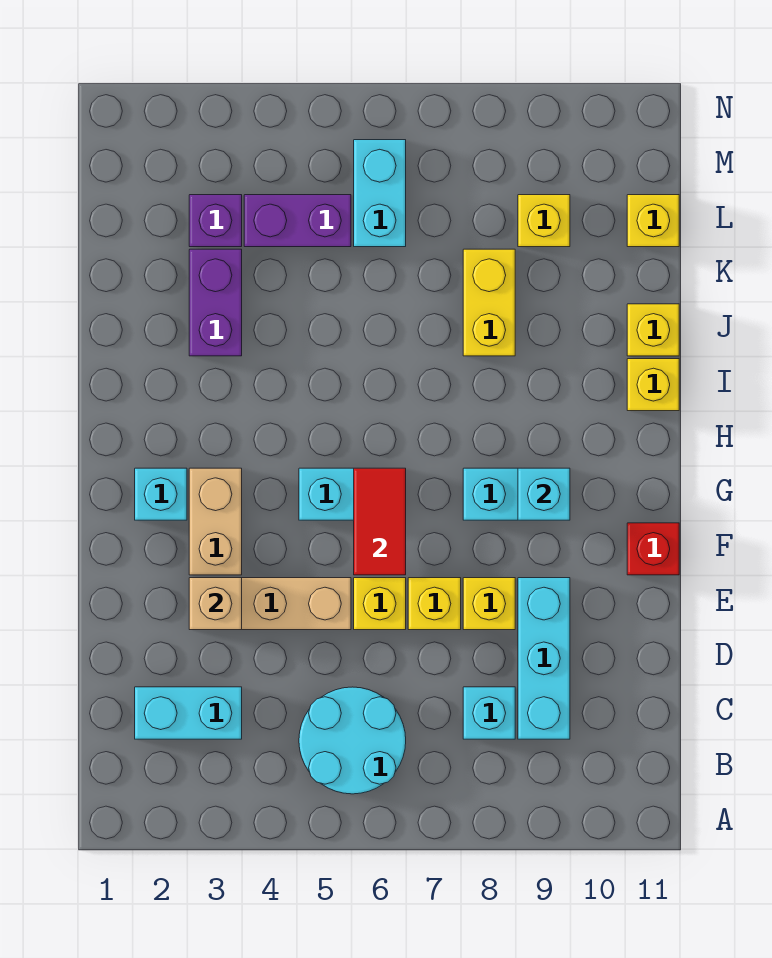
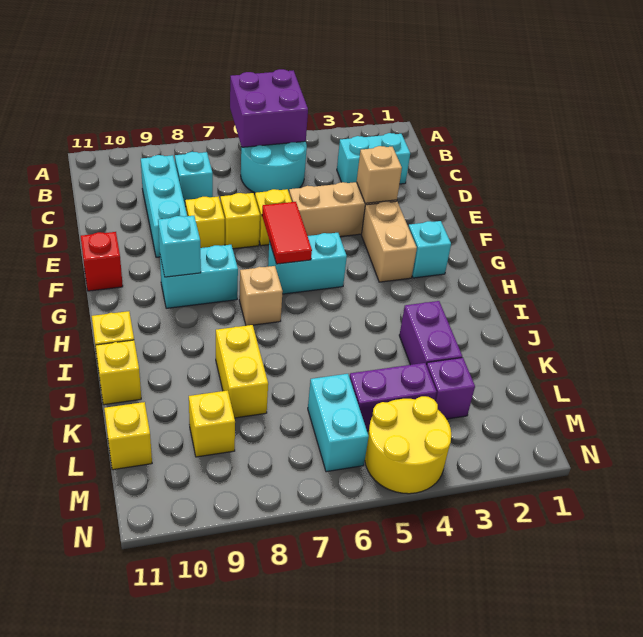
none -> purple 2x2 brick [230,69,308,147]
none -> tan 1x1 brick [239,266,283,326]
none -> yellow 2x2 round brick [365,396,451,494]

